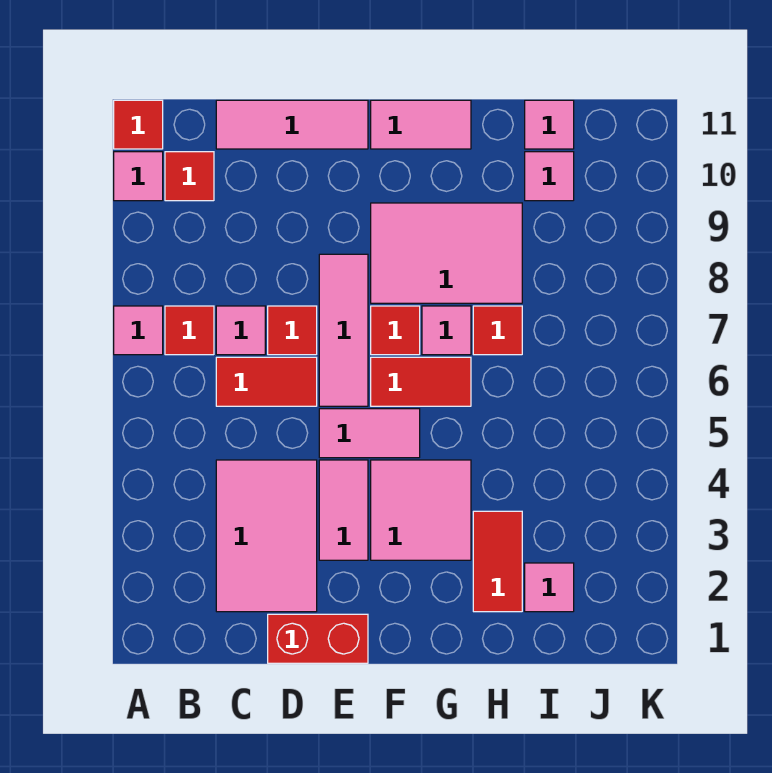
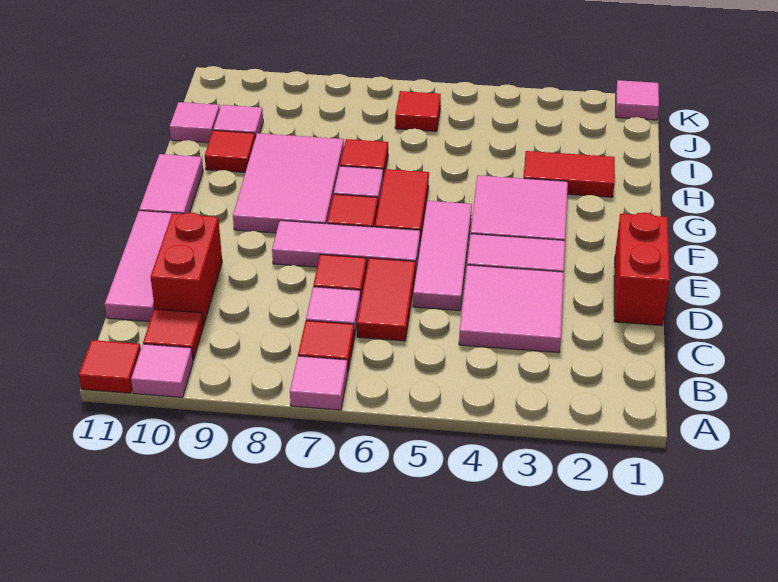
pink 2x3 tile [216,460,317,612] -> pink 2x2 tile [459,265,564,353]
none -> red 1x2 brick [151,213,222,326]
pink 1x2 tile [319,409,420,458] -> pink 1x3 tile [413,201,472,310]
none -> red 1x1 tile [205,130,255,172]
pink 1x1 tile [525,563,574,612] -> pink 1x1 tile moved to [616,80,659,120]
none -> red 1x1 tile [395,91,441,131]

